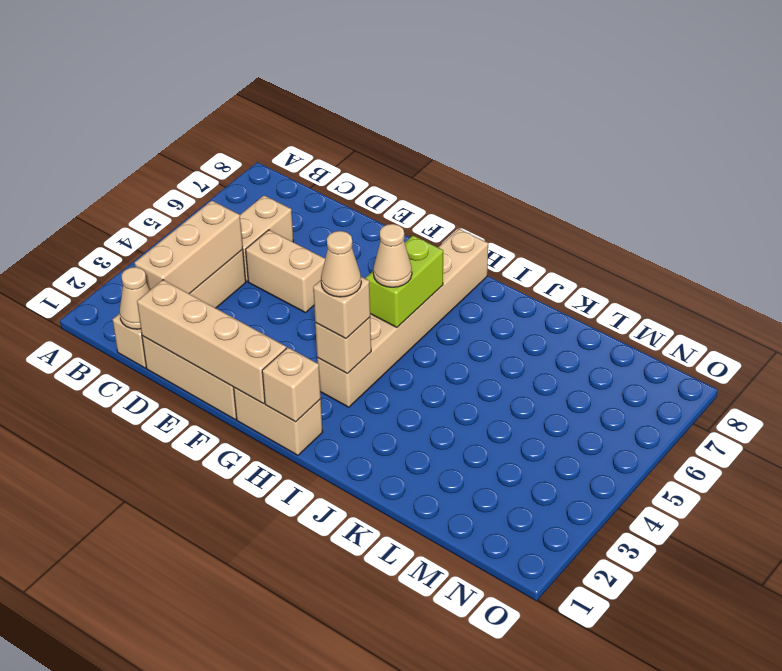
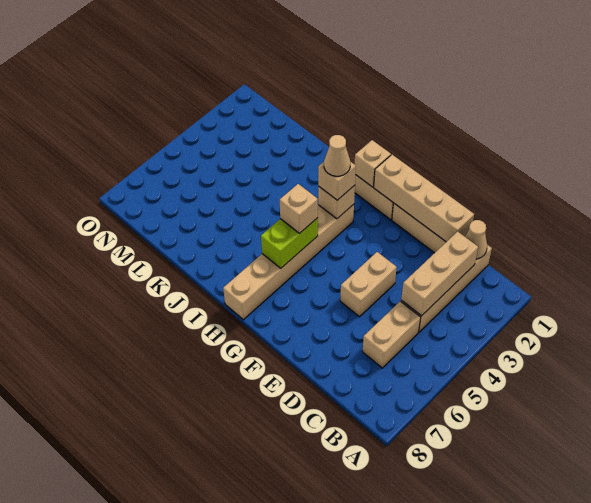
tan 1x2 brick [246,230,325,313] -> tan 1x2 brick turned to [340,252,397,317]
tan 1x1 cone [373,224,412,287] -> tan 1x1 brick [280,184,318,234]

